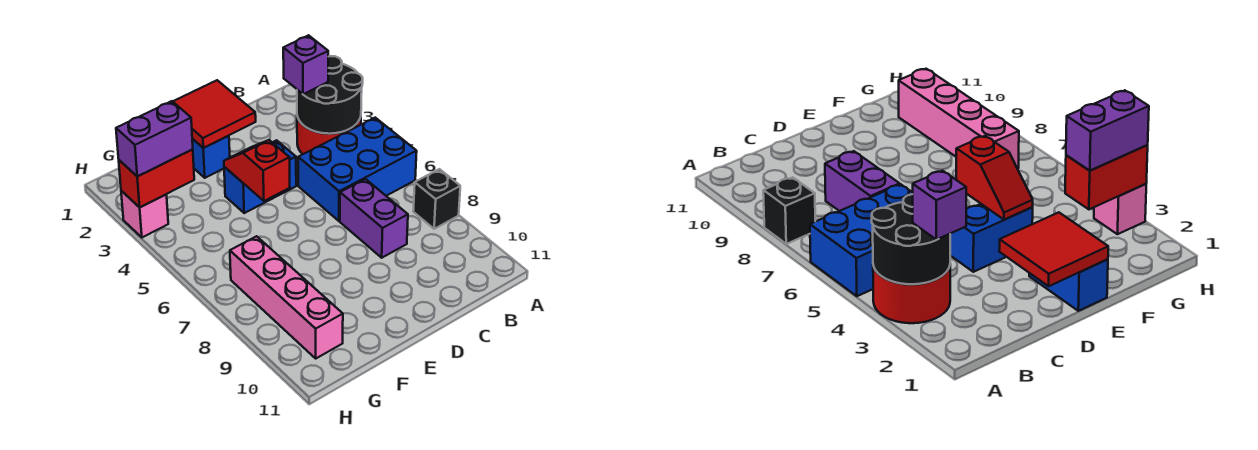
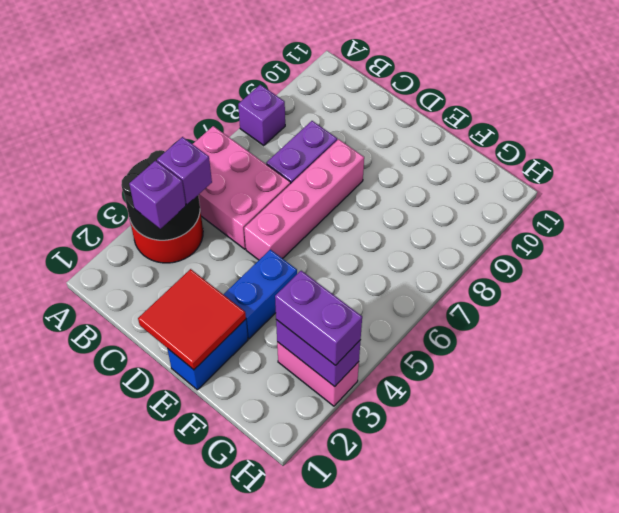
blue 2x3 brick [298,118,417,221] -> pink 2x3 brick [193,126,291,249]
black 1x1 brick [413,169,460,229] -> purple 1x1 brick [238,85,285,145]
none -> purple 1x1 brick [157,137,212,205]
blue 1x2 brick [224,140,296,213] -> blue 1x2 brick turned to [223,250,297,339]
red 1x2 slope [224,140,290,201] -> none
red 1x2 brick [119,149,194,207] -> purple 1x2 brick [276,320,361,386]
pink 1x4 brick [230,236,343,358] -> pink 1x4 brick moved to [244,139,364,260]
pink 1x1 brick [121,191,168,237] -> pink 1x2 brick [277,342,359,406]

